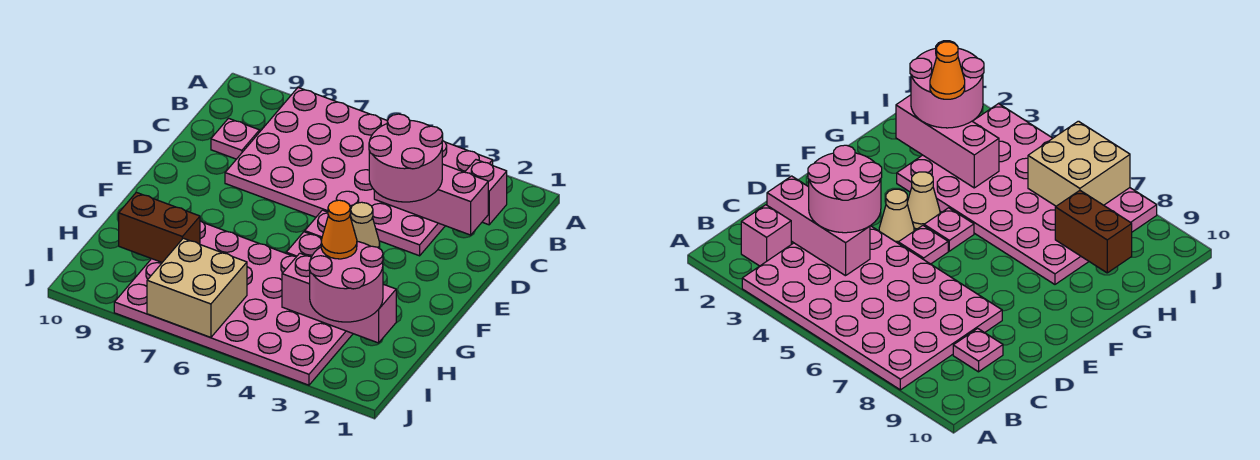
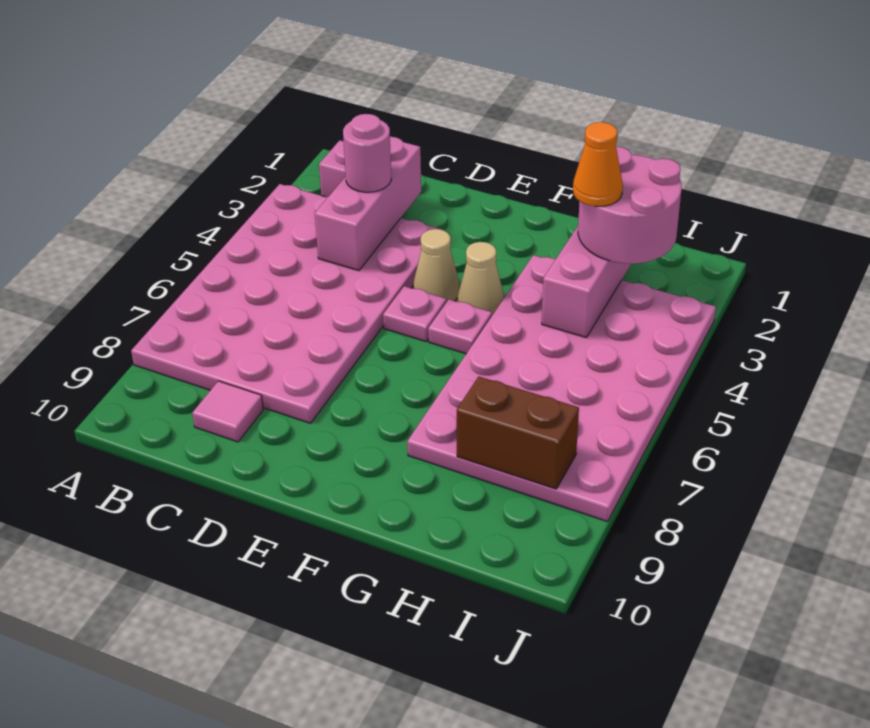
pink 2x2 round brick [369,114,443,202] -> pink 1x1 round brick [343,114,391,192]
pink 1x1 plate [211,118,260,159] -> pink 1x1 tile [192,381,263,442]
brown 1x2 brick [119,192,200,262] -> brown 1x2 brick turned to [457,377,579,489]
tan 2x2 brick [147,238,247,338] -> none

